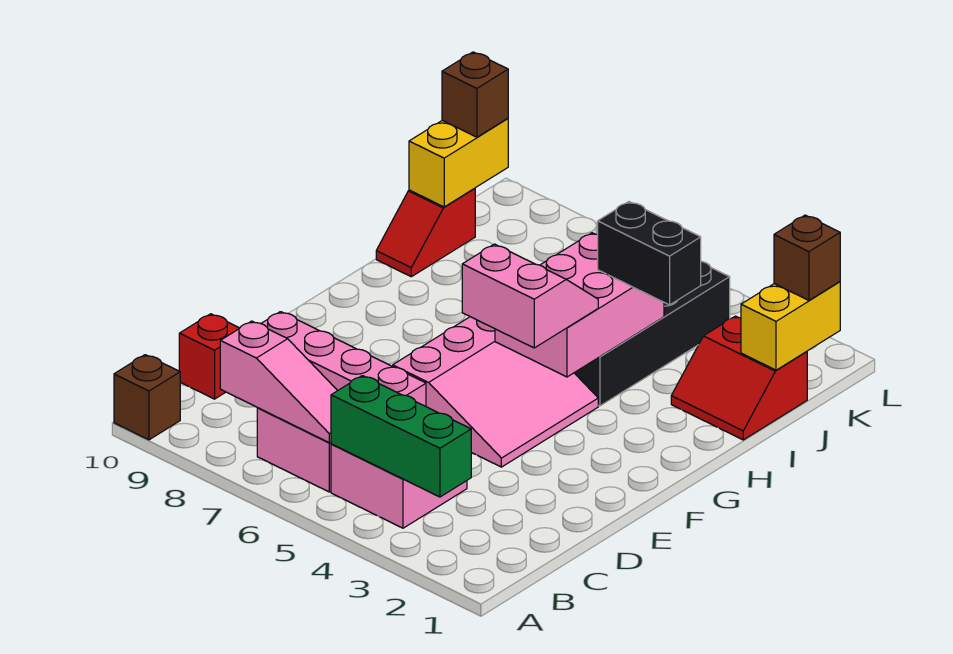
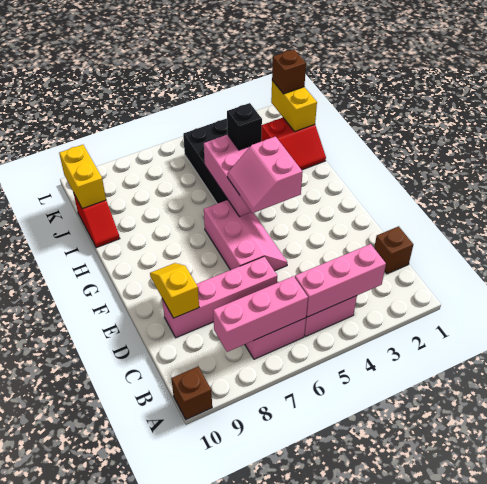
green 1x3 brick [331,376,471,497] -> pink 1x3 brick [295,244,386,317]
pink 1x3 slope [220,321,338,443] -> pink 1x3 brick [213,276,308,352]
red 1x1 brick [179,314,239,399] -> none
none -> yellow 1x2 slope [150,263,199,318]
pink 3x3 slope [393,317,598,467] -> pink 2x3 slope [204,200,287,271]
pink 2x2 slope [462,244,598,348] -> pink 2x2 slope turned to [227,137,303,213]
black 1x2 brick [598,202,701,305] -> black 1x1 brick [227,103,262,150]
brown 1x1 brick [442,52,508,137] -> brown 1x1 brick moved to [374,226,413,274]

